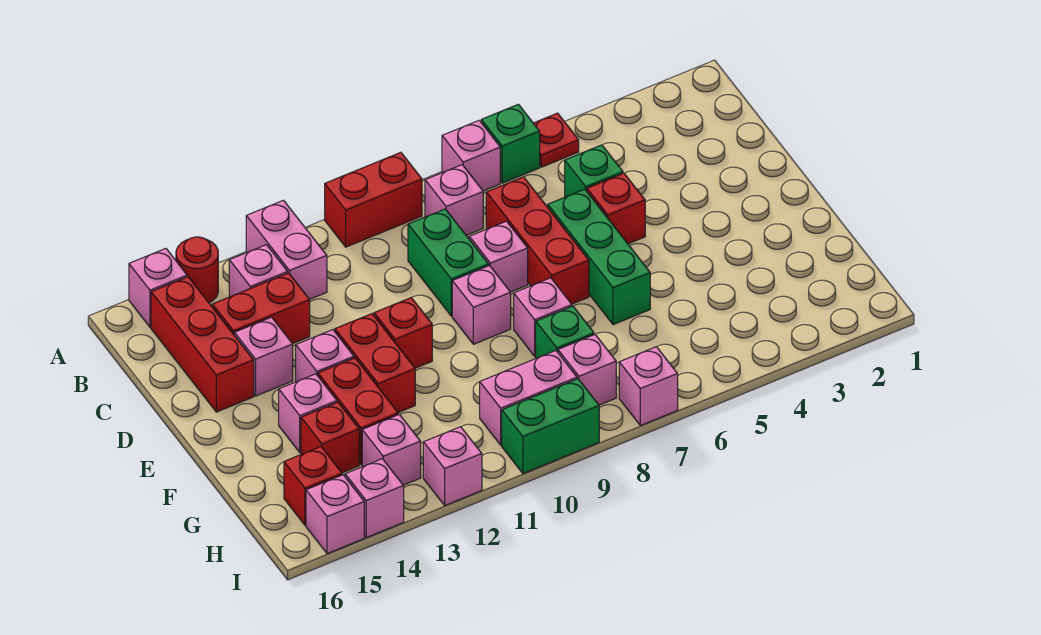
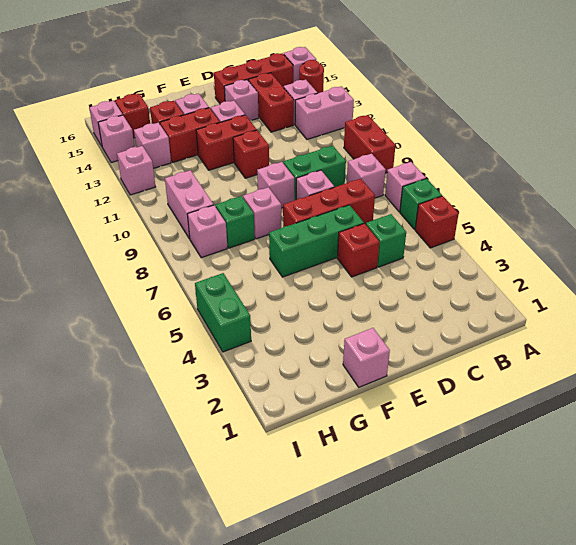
red 1x1 plate [534,113,579,167] -> red 1x1 brick [415,196,459,248]
pink 1x1 brick [619,347,678,425] -> pink 1x1 brick moved to [343,328,390,387]
green 1x2 brick [502,379,599,473] -> green 1x2 brick moved to [195,273,251,352]

